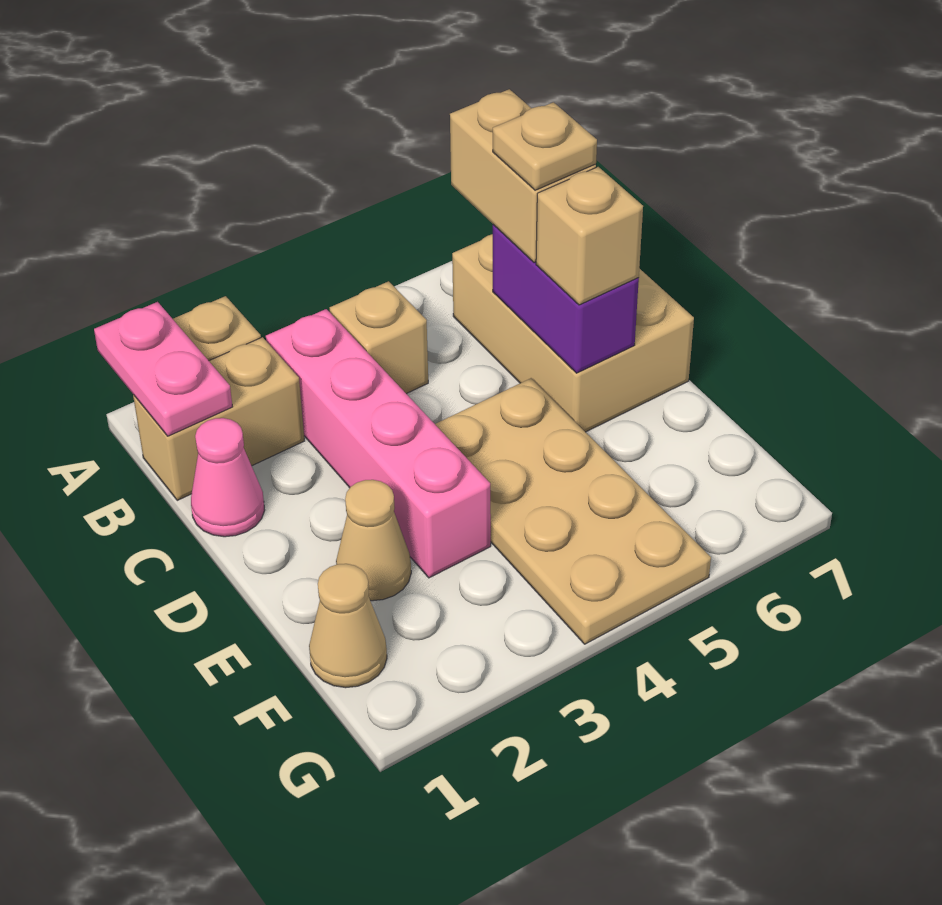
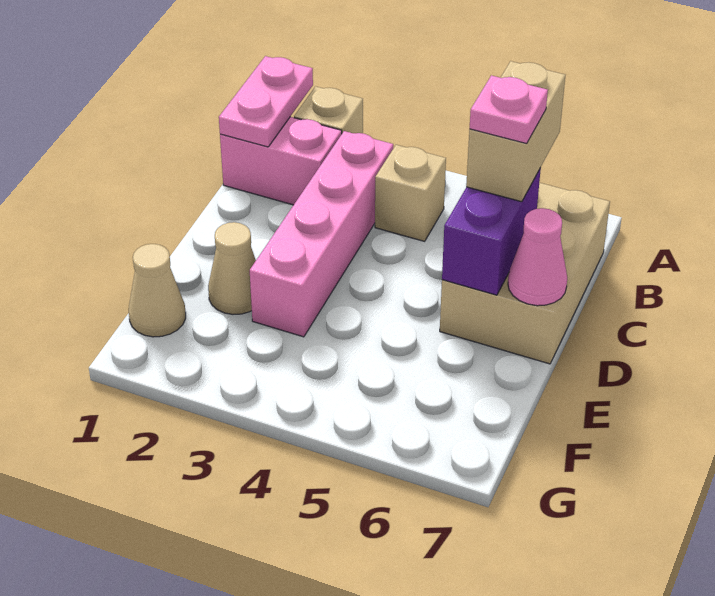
tan 1x2 brick [133,337,304,500] -> pink 1x2 brick [220,117,342,205]
pink 1x1 cone [191,418,265,537] -> pink 1x1 cone moved to [508,208,567,306]
tan 1x1 plate [493,102,597,190] -> pink 1x1 plate [470,75,548,144]
tan 2x4 plate [435,378,711,644] -> none
tan 1x1 brick [536,167,643,305] -> none

